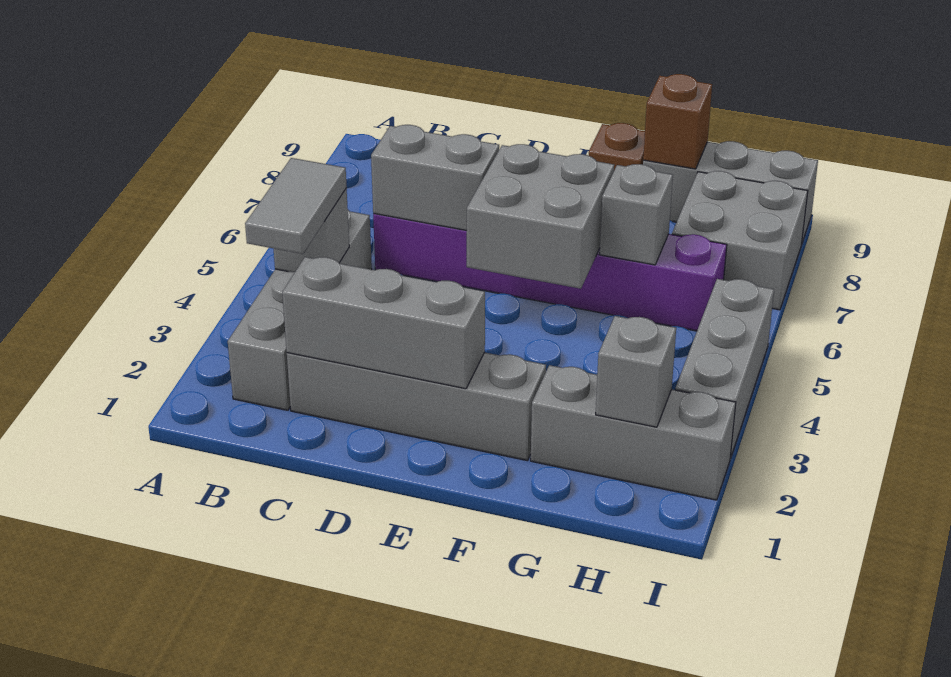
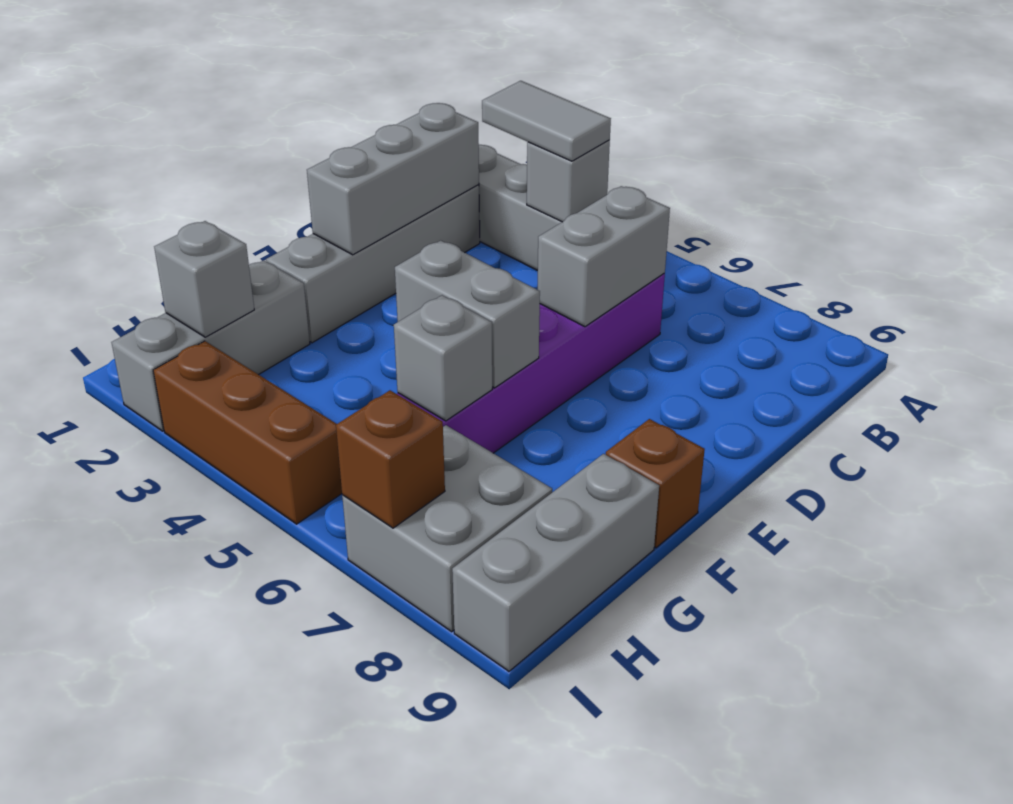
grey 2x2 brick [467,144,614,289] -> grey 1x2 brick [395,240,540,388]
brown 1x1 brick [643,74,712,169] -> brown 1x1 brick moved to [336,390,445,528]
grey 1x3 brick [675,279,774,458] -> brown 1x3 brick [153,341,342,524]

